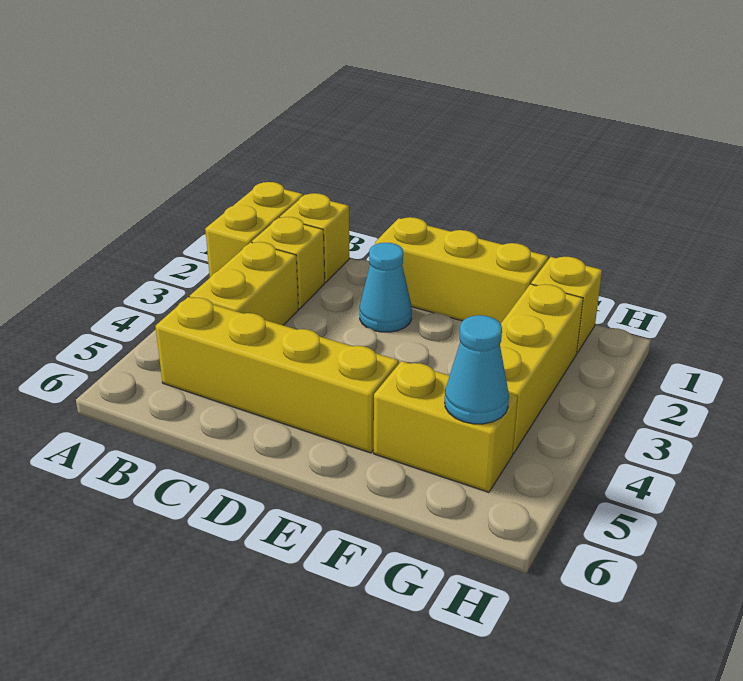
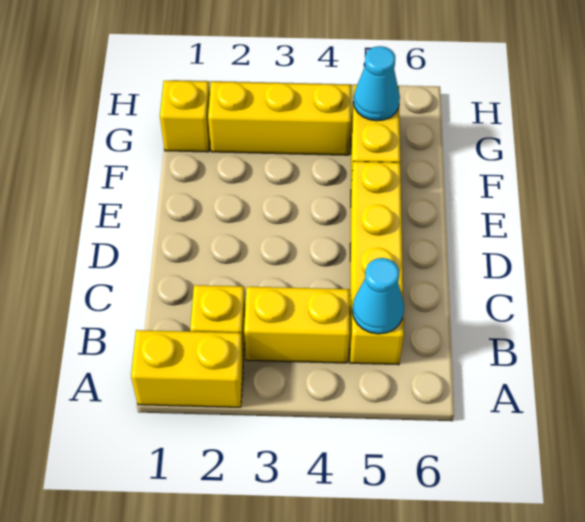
yellow 1x1 brick [280,193,349,282] -> none
yellow 1x3 brick [375,217,548,324] -> none
cyan 1x1 cone [360,243,412,332] -> cyan 1x1 cone moved to [352,258,404,334]

